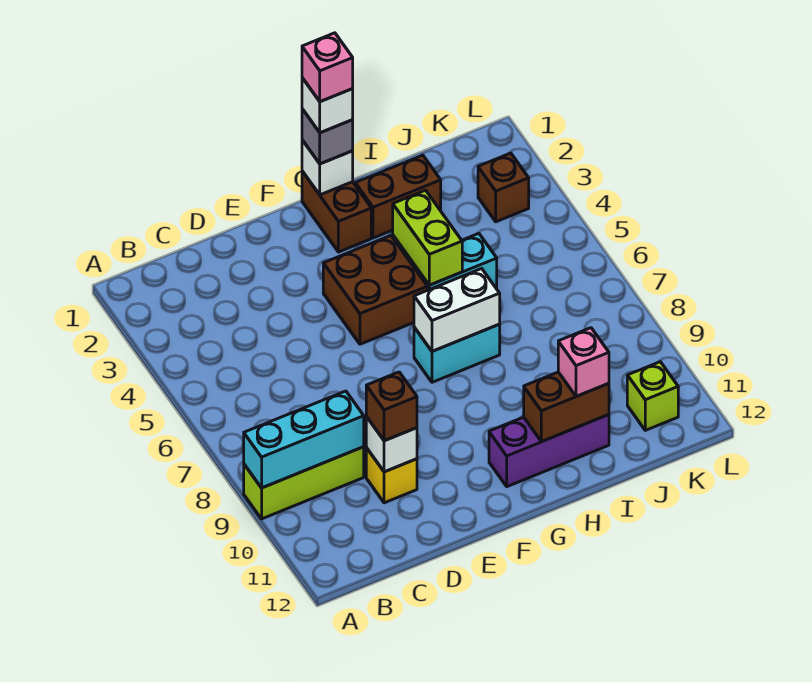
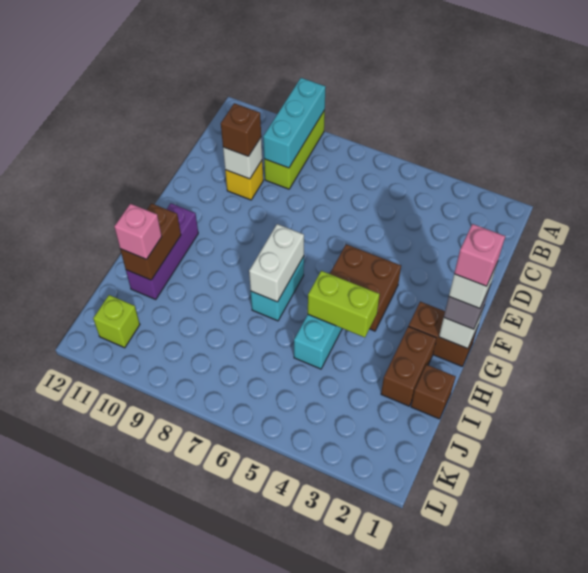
brown 1x1 brick [478,153,529,222] -> brown 1x1 brick moved to [411,365,455,419]

